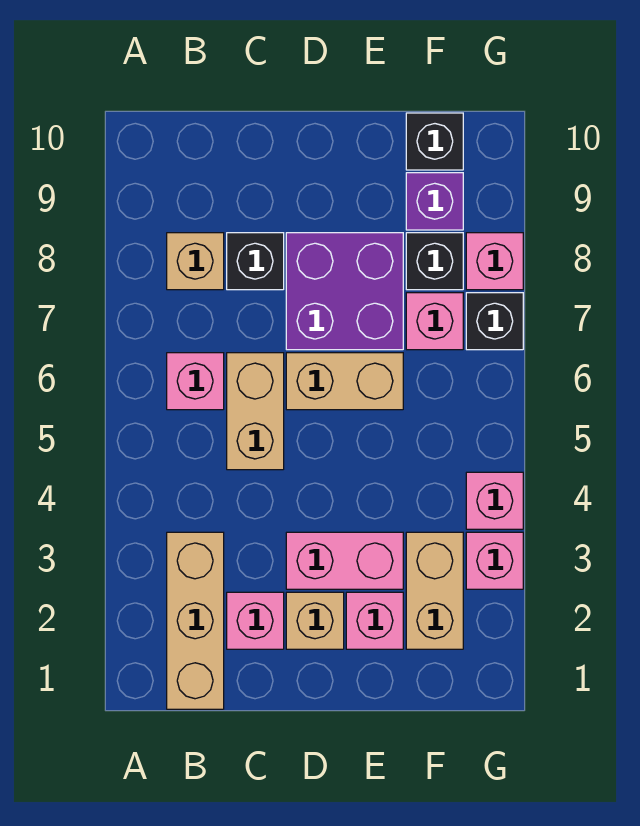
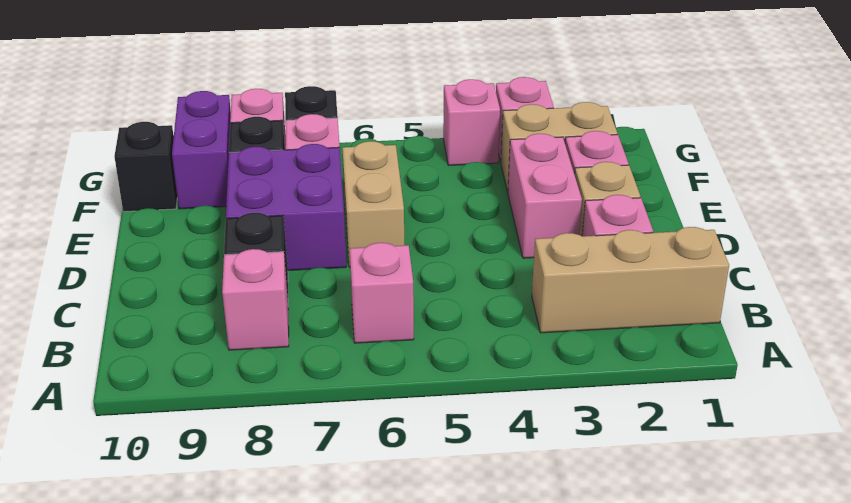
tan 1x1 brick [167,233,224,290] -> pink 1x1 brick [222,249,289,350]
tan 1x2 brick [227,353,284,470] -> none
purple 1x1 brick [406,173,463,230] -> purple 1x2 brick [172,91,231,209]

